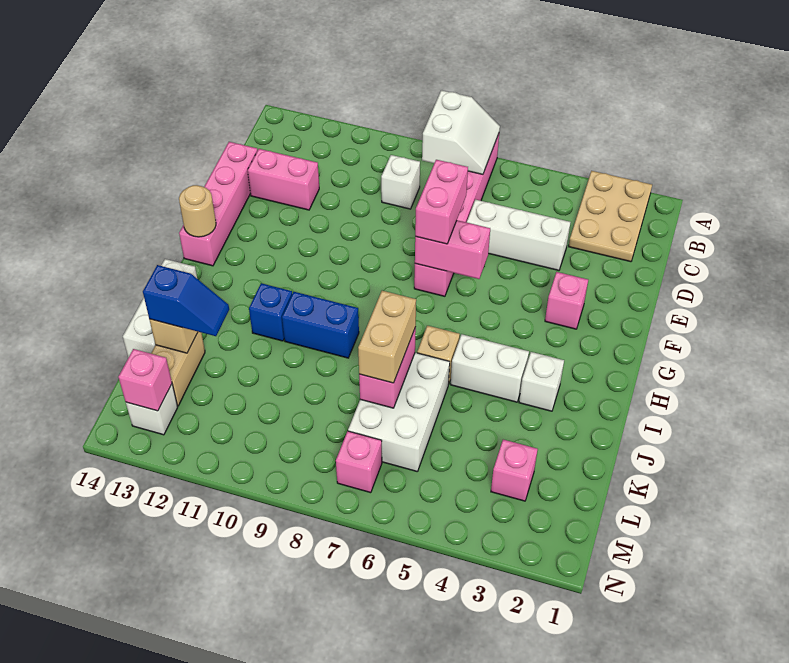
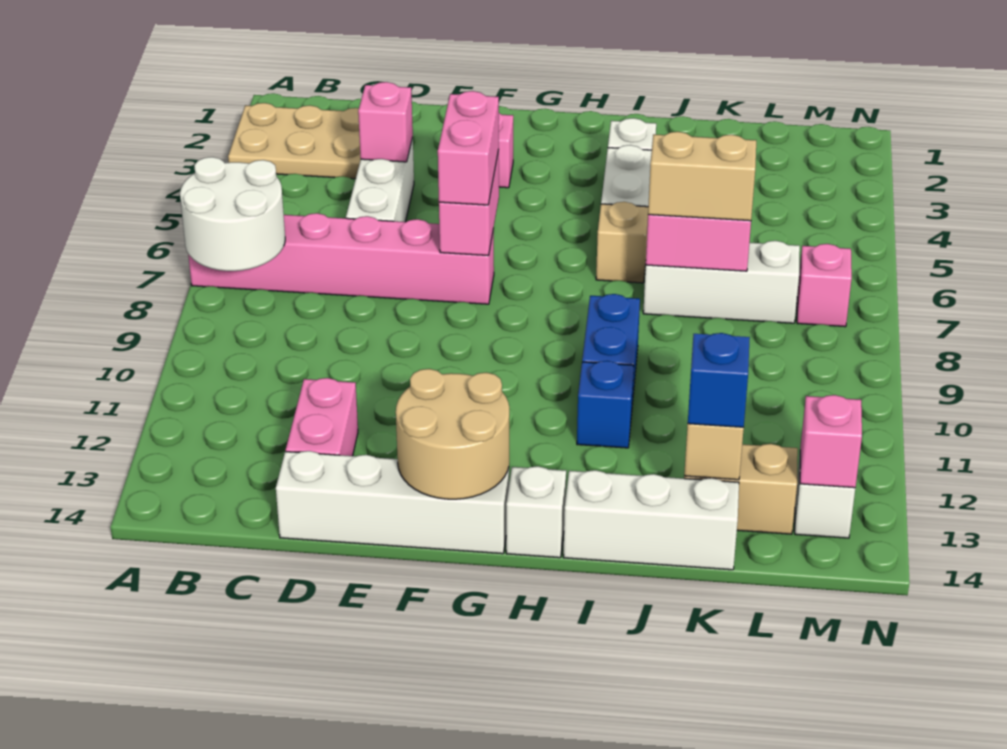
white 2x2 slope [422,90,500,174] -> white 2x2 round brick [180,157,285,271]
white 1x1 brick [381,155,420,209] -> white 1x1 brick moved to [506,466,566,558]
pink 1x4 brick [179,142,258,266] -> white 1x4 brick [276,451,509,554]
pink 1x2 brick [415,160,468,244] -> pink 1x2 brick turned to [438,91,499,205]
tan 1x1 round brick [179,185,216,237] -> tan 2x2 round brick [396,369,509,499]
white 2x3 brick [348,353,450,472] -> white 1x3 brick [643,241,800,323]
pink 1x1 brick [491,440,538,501] -> pink 1x1 brick moved to [358,82,413,162]

